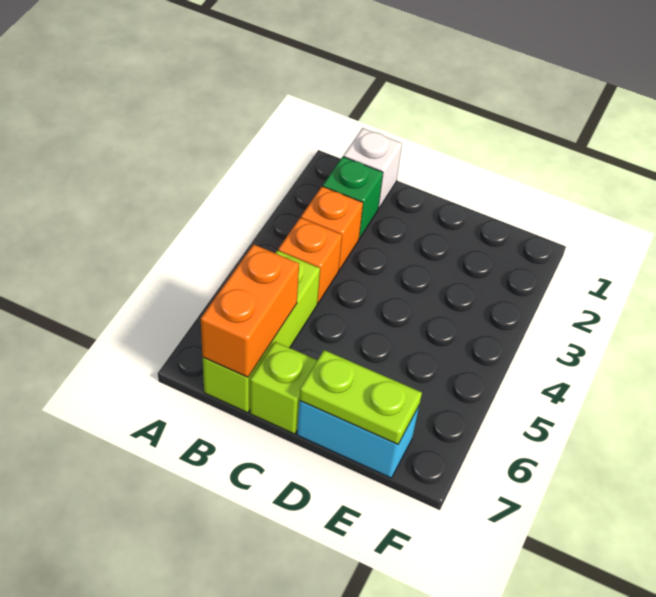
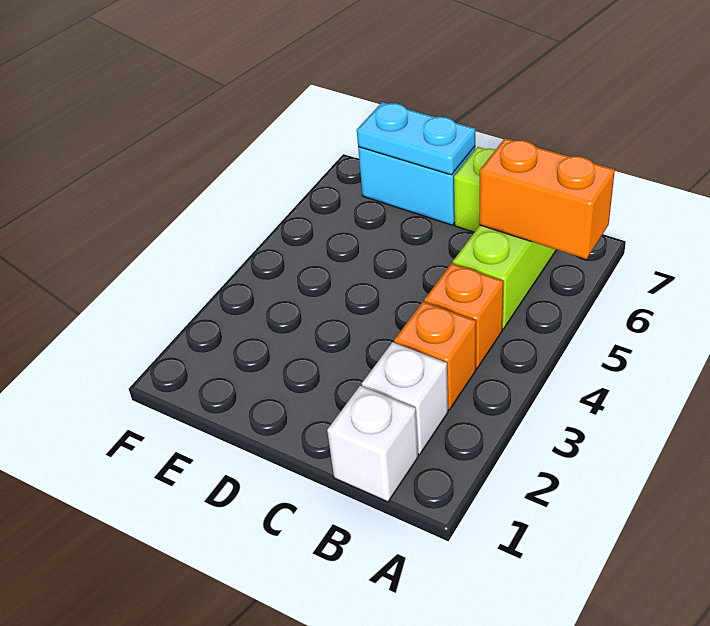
green 1x1 brick [323,157,383,239] -> white 1x1 brick [362,342,448,454]
orange 1x2 brick [201,244,299,377] -> orange 1x2 brick turned to [479,138,615,259]
lime 1x2 plate [299,350,422,444] -> cyan 1x2 plate [357,102,475,175]

